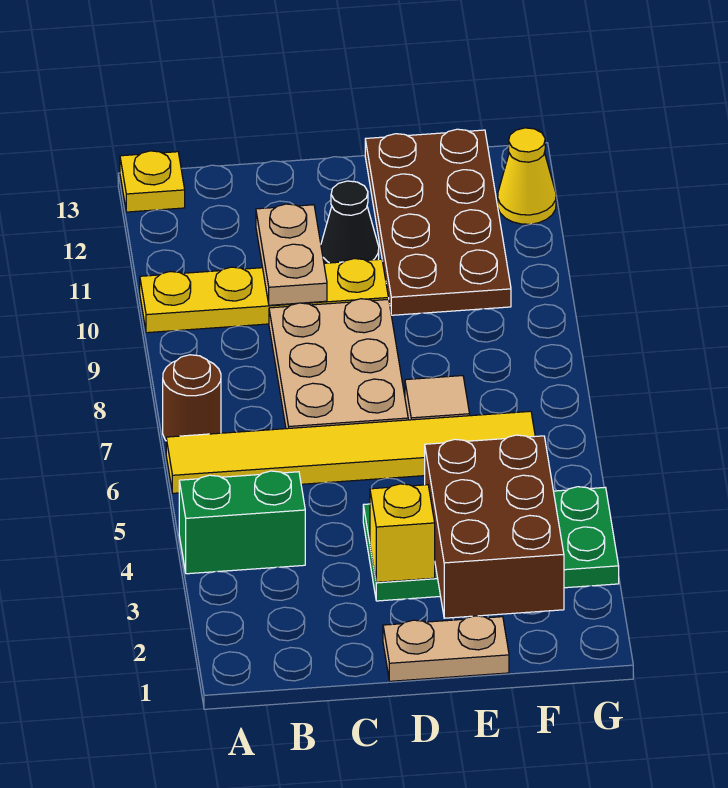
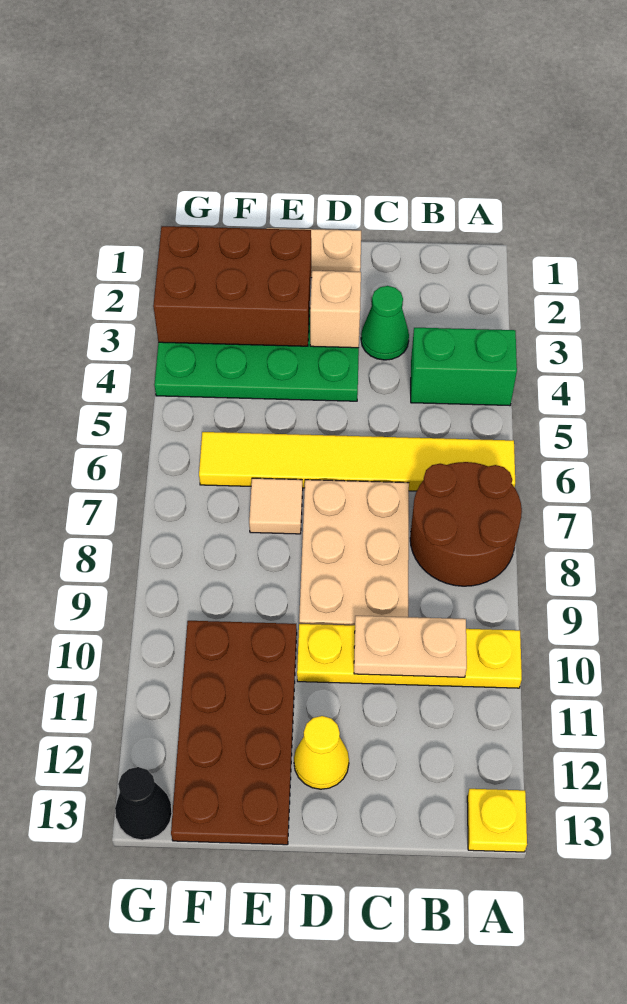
brown 1x1 round brick [163,355,221,440] -> brown 2x2 round brick [410,462,522,586]
none -> green 1x1 cone [361,286,409,360]
tan 1x2 plate [256,204,327,305] -> tan 1x2 plate turned to [354,616,467,677]
yellow 1x1 brick [370,484,435,582] -> tan 1x1 brick [310,271,361,348]
black 1x1 cone [321,181,379,263] -> black 1x1 cone moved to [115,767,172,840]
brown 2x3 brick [425,435,564,618] -> brown 2x3 brick turned to [153,226,311,346]
yellow 1x1 cone [498,128,556,224] -> yellow 1x1 cone moved to [294,716,349,789]

